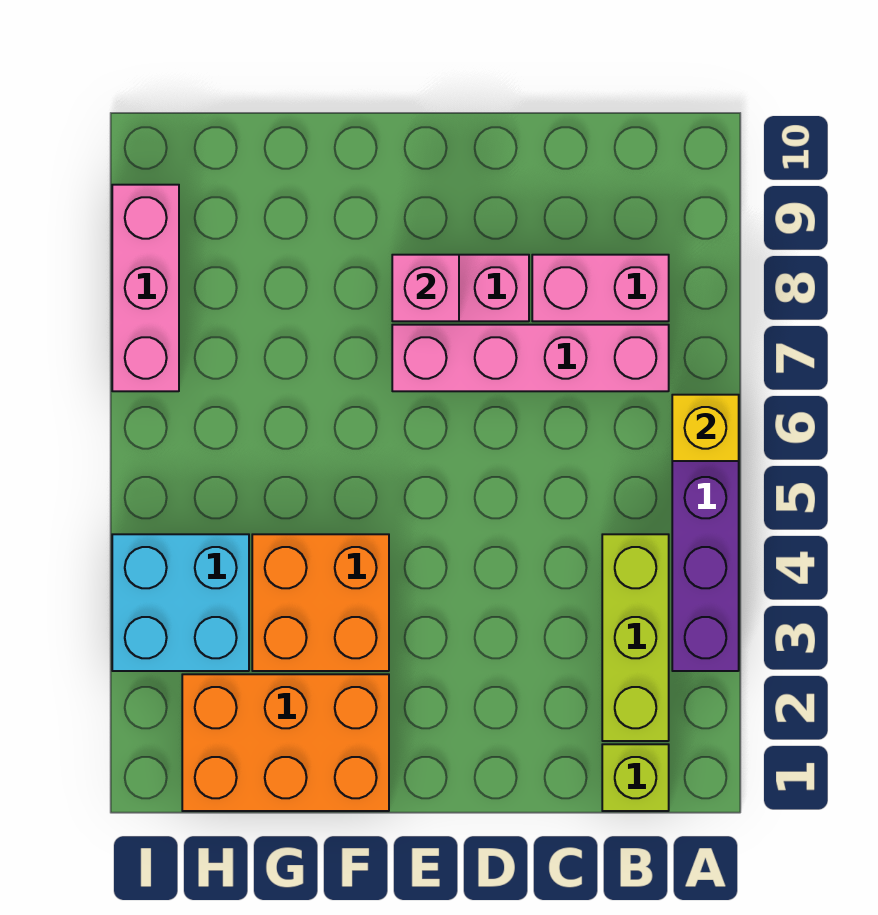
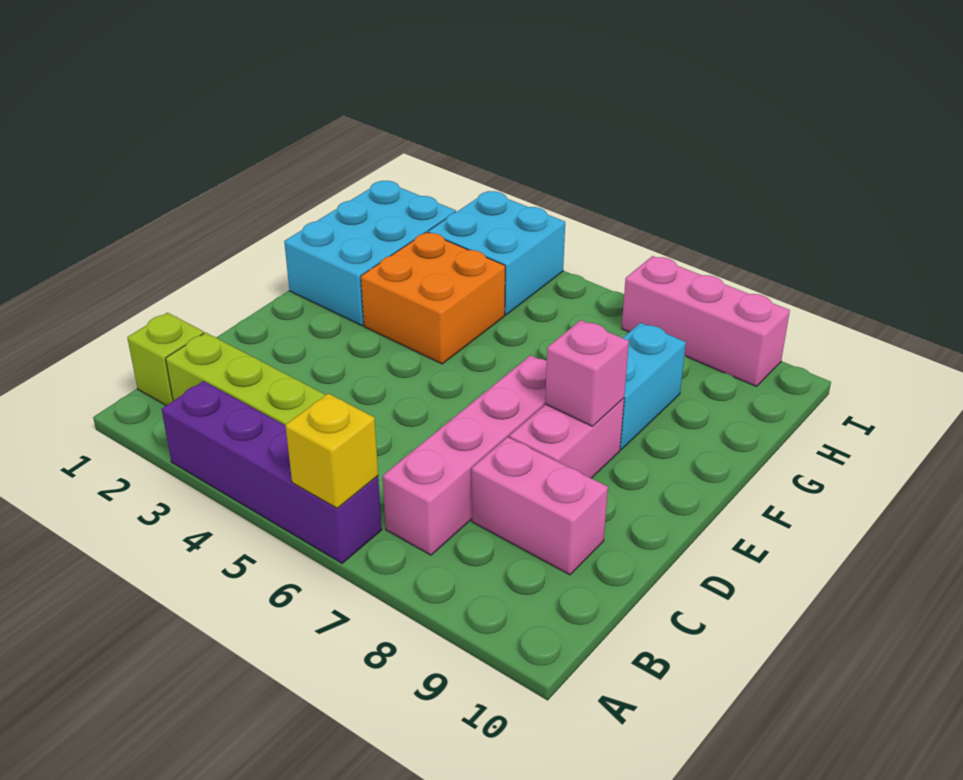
pink 1x2 brick [532,255,669,321] -> pink 1x2 brick turned to [472,437,608,575]
orange 2x3 brick [182,674,389,811] -> cyan 2x3 brick [284,181,456,325]
none -> cyan 1x2 brick [620,323,686,449]

